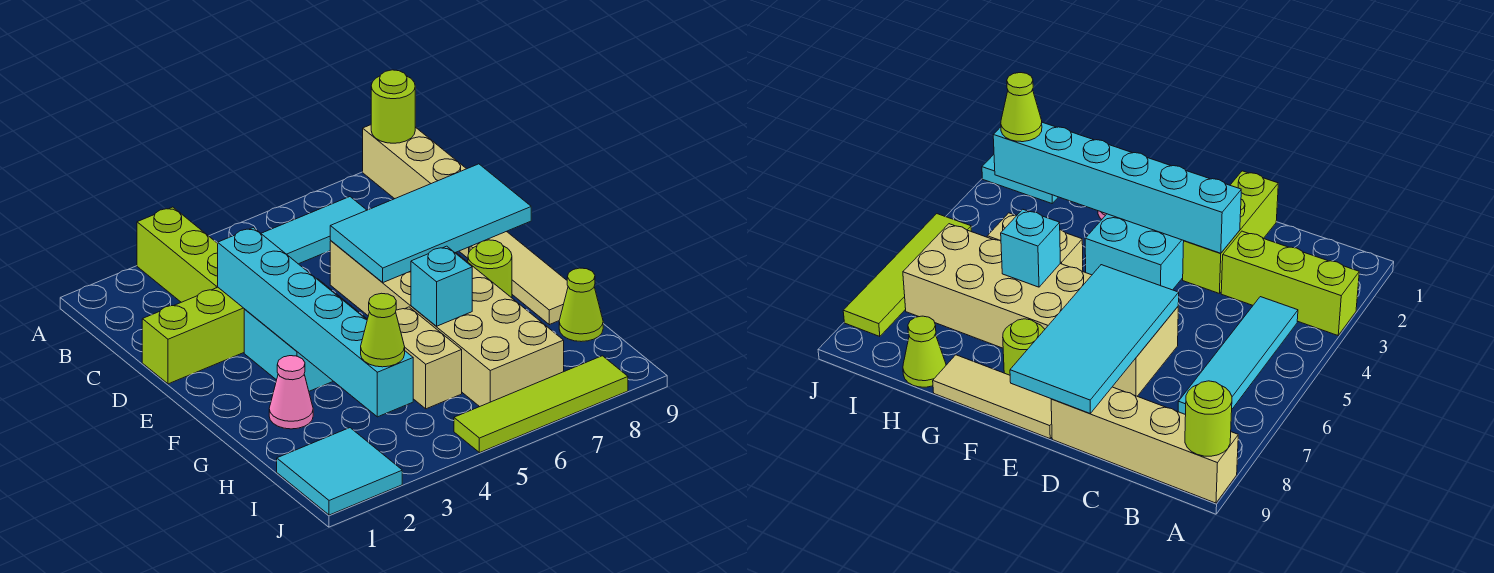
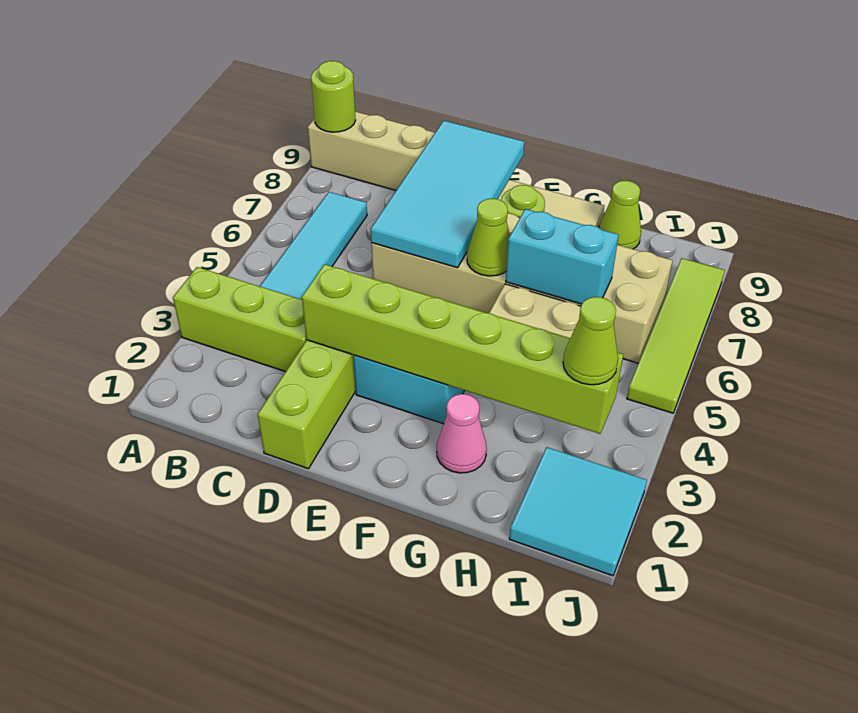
cyan 1x6 brick [218,228,413,417] -> lime 1x6 brick [302,264,623,434]
none -> lime 1x1 cone [467,199,510,276]
cyan 1x1 brick [411,246,472,326] -> cyan 1x2 brick [506,209,619,304]

